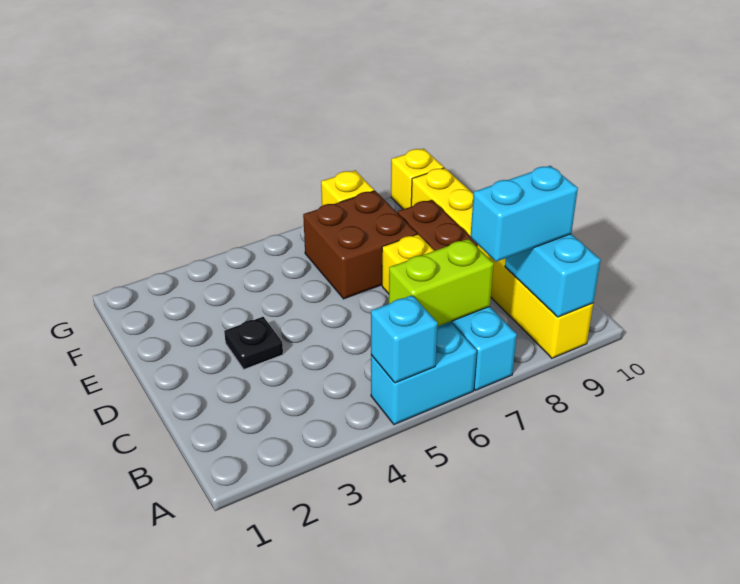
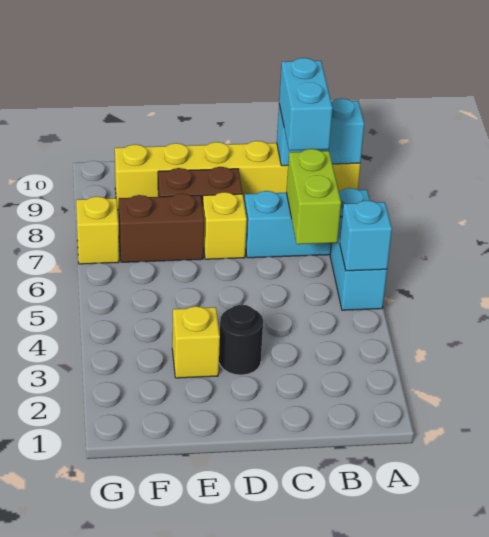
black 1x1 plate [224,317,283,369] -> black 1x1 round brick [219,305,263,375]
brown 2x2 brick [303,191,417,299] -> brown 1x2 brick [119,194,204,262]
yellow 1x1 brick [391,149,444,209] -> yellow 1x1 brick moved to [172,306,220,378]

